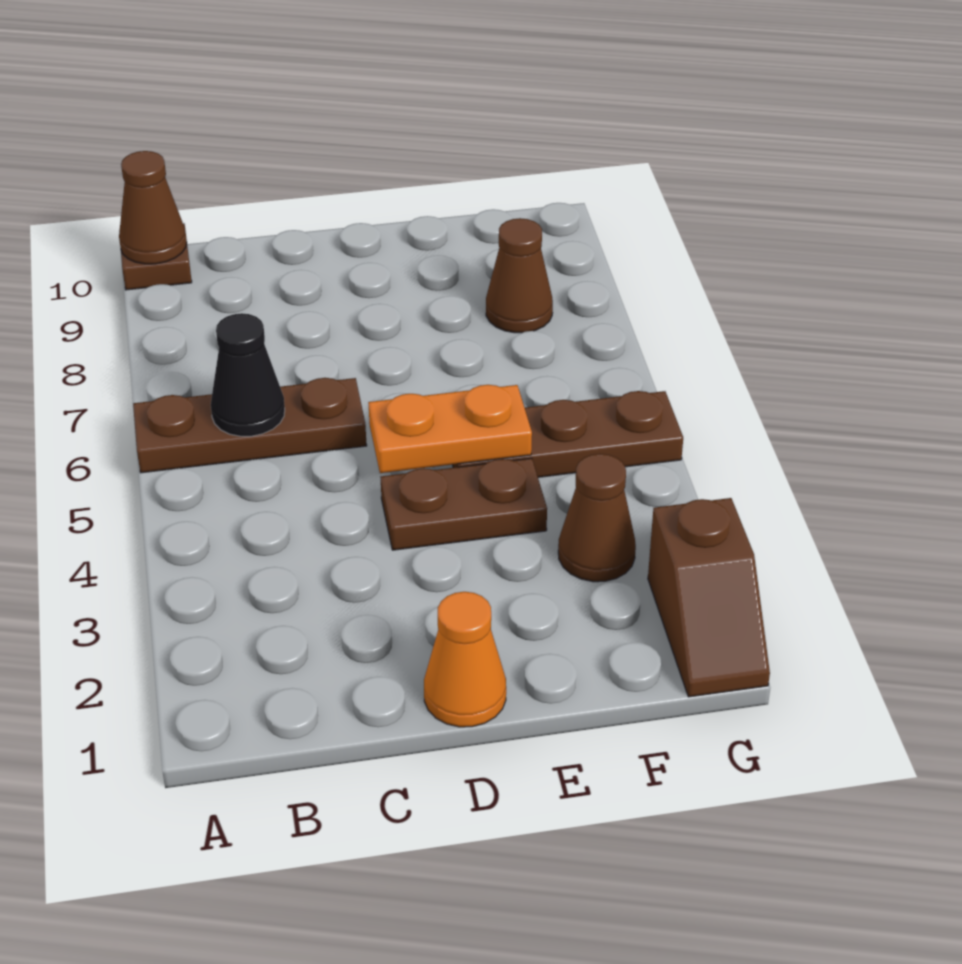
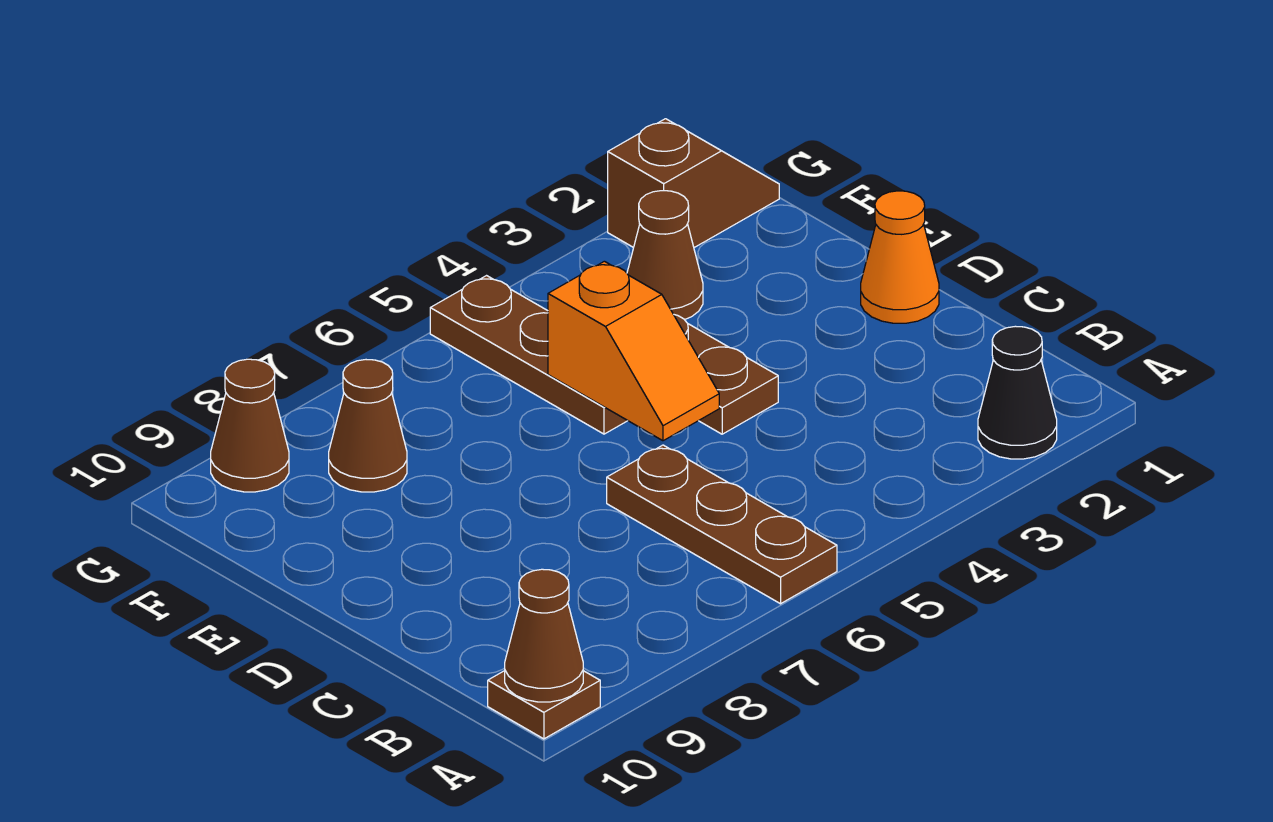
black 1x1 cone [211,313,285,436] -> black 1x1 cone moved to [978,326,1057,459]
orange 1x2 plate [368,385,532,473] -> orange 1x2 slope [548,261,719,441]
none -> brown 1x1 cone [211,359,289,492]

